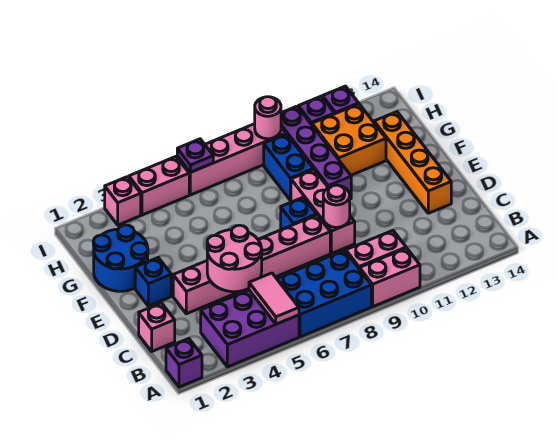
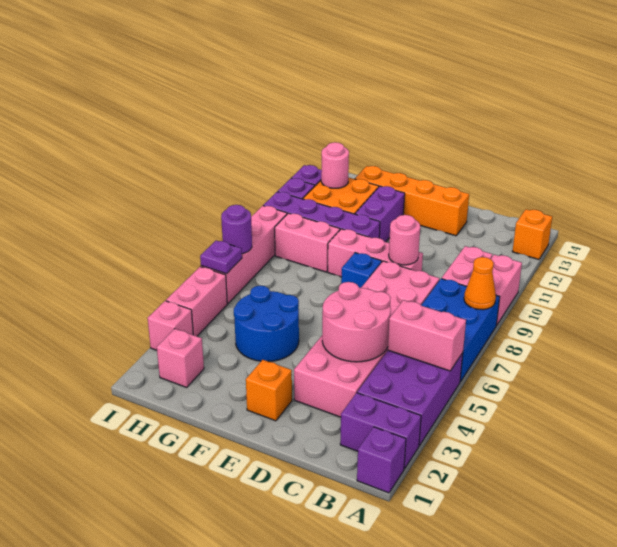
none -> purple 1x2 brick [340,393,421,469]
pink 1x2 tile [249,273,299,324] -> pink 1x2 brick [388,300,466,371]
none -> orange 1x1 cone [464,257,496,310]
none -> orange 1x1 brick [512,209,552,259]
pink 1x1 brick [139,303,175,351] -> pink 1x1 brick moved to [157,329,204,387]
pink 1x6 brick [173,215,330,314] -> pink 2x6 brick [294,261,440,417]
blue 1x1 brick [135,258,171,306] -> orange 1x1 brick [246,360,292,421]
blue 2x2 round brick [93,225,148,291] -> blue 2x2 round brick moved to [234,286,299,362]
none -> purple 1x2 brick [355,186,405,242]
blue 1x2 brick [264,134,313,200] -> pink 1x2 brick [275,213,340,272]
none -> purple 1x1 round brick [221,205,252,254]
pink 1x1 round brick [255,97,281,139] -> pink 1x1 round brick moved to [321,142,349,188]

